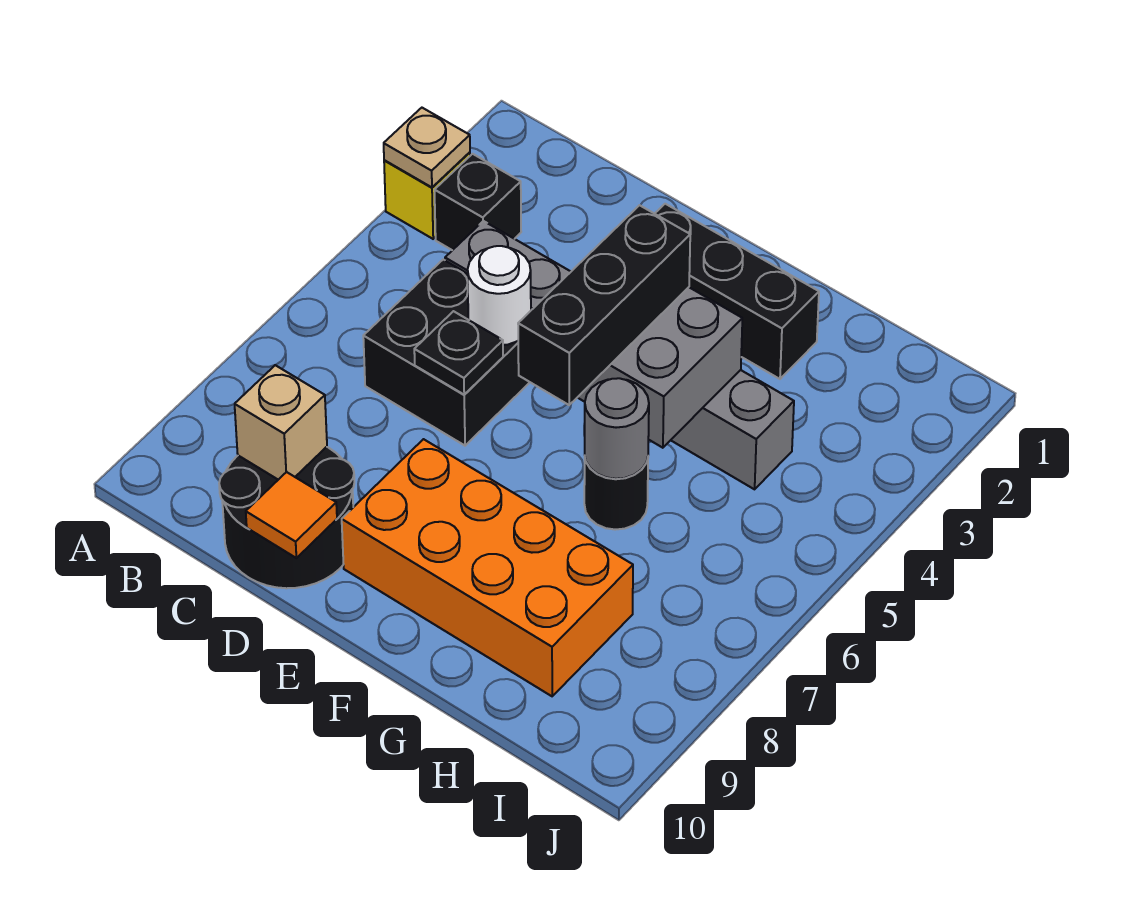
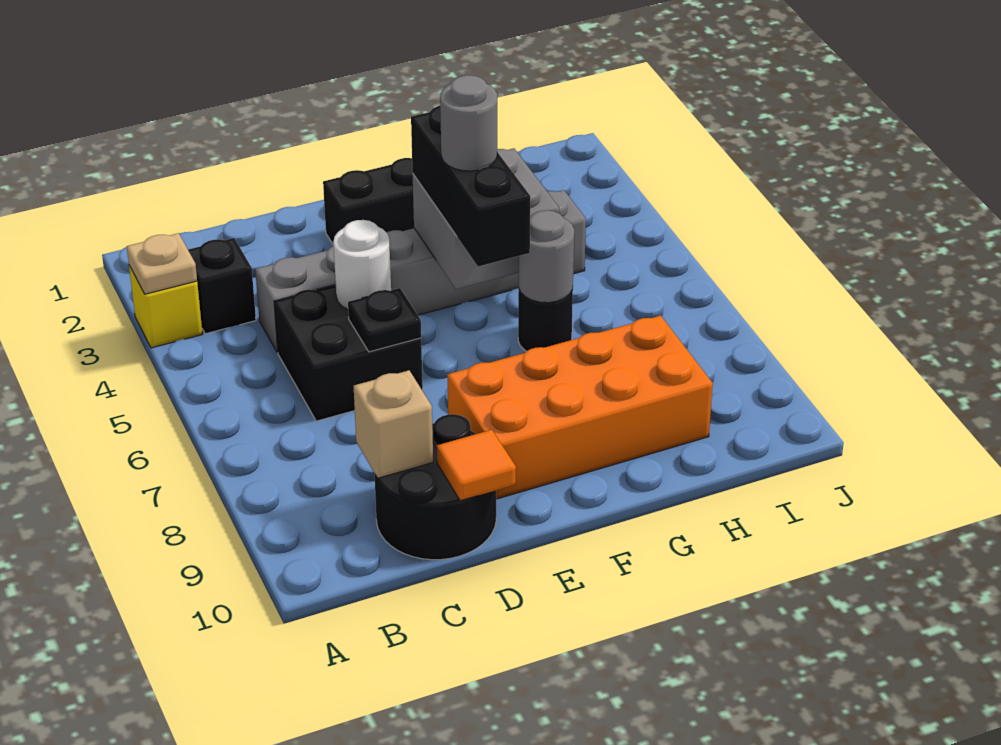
none -> grey 1x1 round brick [440,75,497,171]

